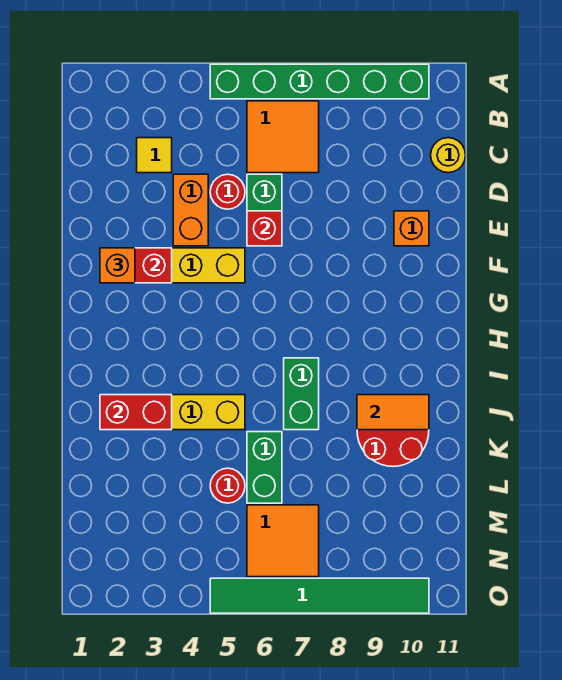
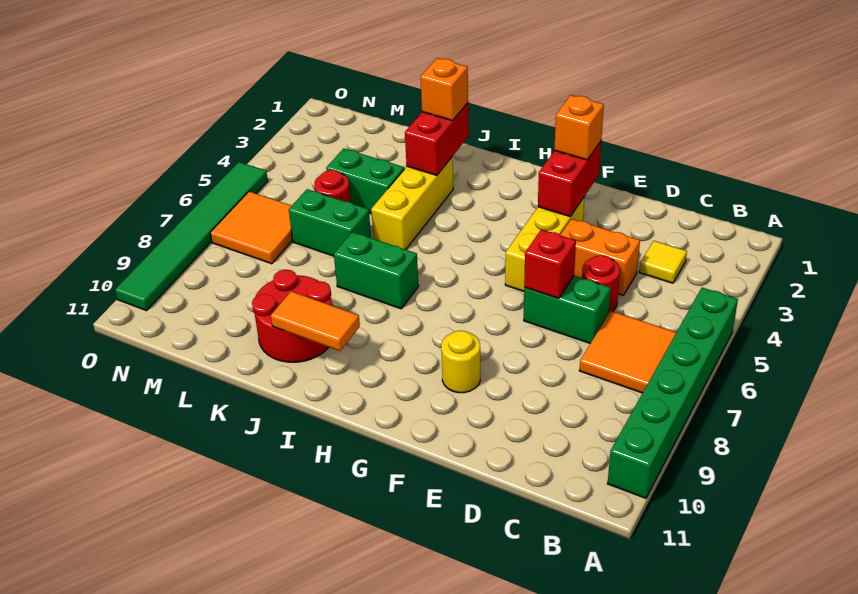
yellow 1x1 round brick [431,138,466,173] -> yellow 1x1 round brick moved to [441,331,480,393]
orange 1x1 brick [394,211,429,246] -> orange 1x1 brick moved to [421,58,468,121]
orange 1x2 tile [357,395,429,430] -> orange 1x2 tile turned to [271,291,360,351]
none -> green 1x2 brick [326,148,404,214]

